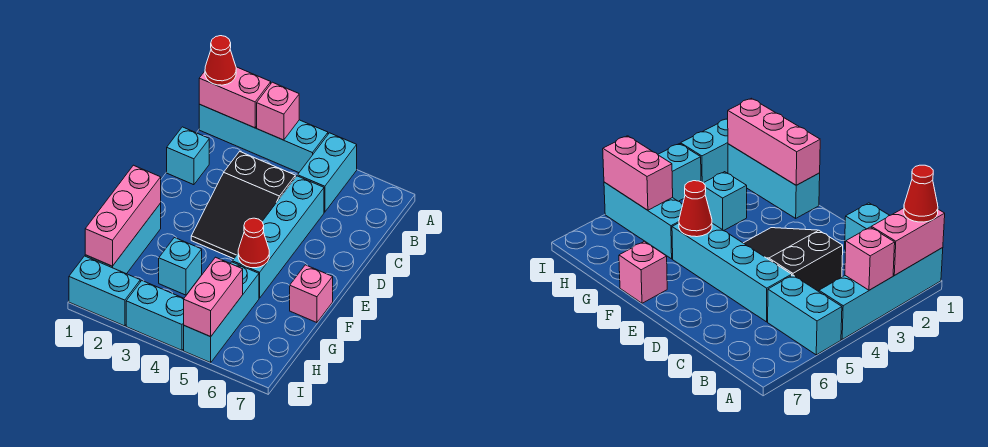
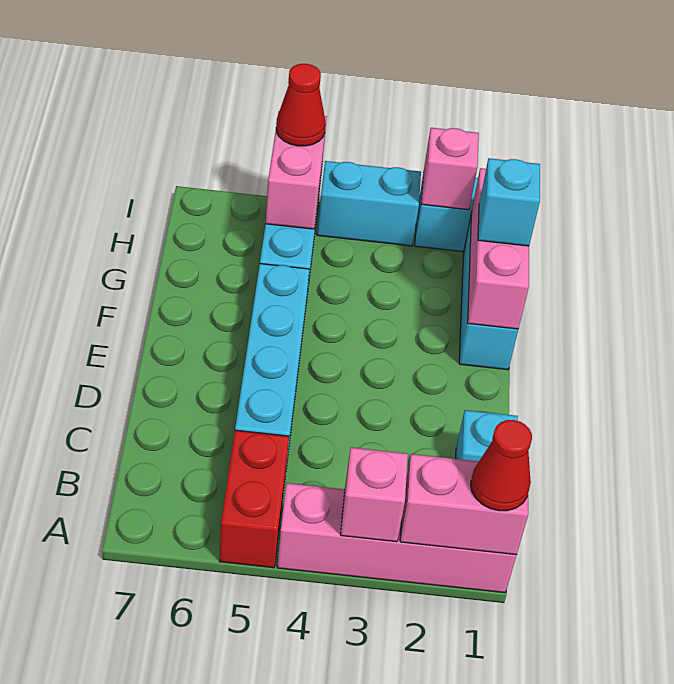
cyan 1x4 brick [199,104,328,173] -> pink 1x4 brick [277,483,516,593]
cyan 1x2 brick [298,133,357,212] -> red 1x2 brick [219,430,289,568]
black 2x3 slope [191,151,295,259] -> none
red 1x1 cone [238,218,269,268] -> red 1x1 cone moved to [276,64,326,146]
pink 1x1 brick [290,265,333,323] -> pink 1x1 brick moved to [421,128,479,210]
cyan 1x1 brick [159,238,202,295] -> cyan 1x1 brick moved to [478,158,540,246]

